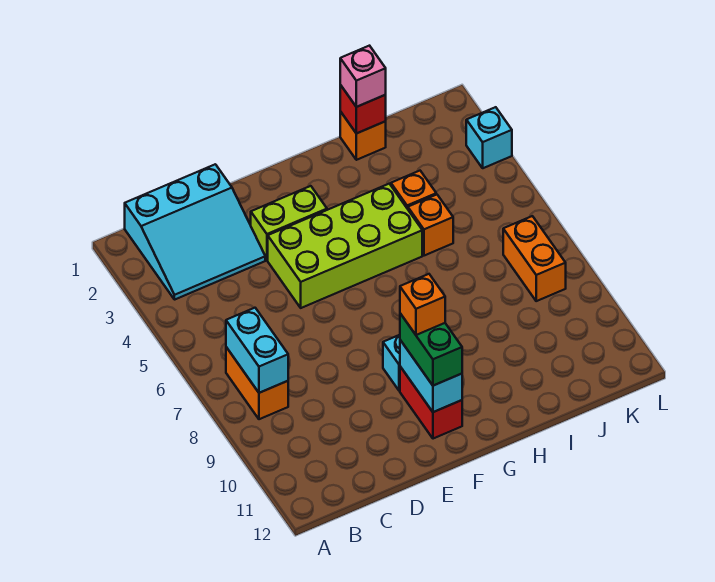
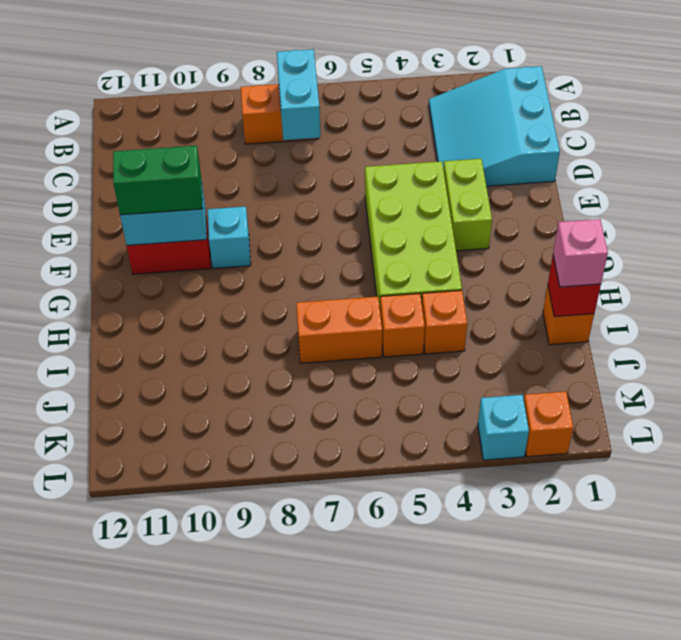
cyan 1x2 brick [226,308,288,393] -> cyan 1x2 brick turned to [277,49,320,140]
orange 1x1 brick [400,274,445,335] -> orange 1x1 brick moved to [524,391,573,457]
orange 1x2 brick [503,216,566,301] -> orange 1x2 brick moved to [296,297,382,363]

